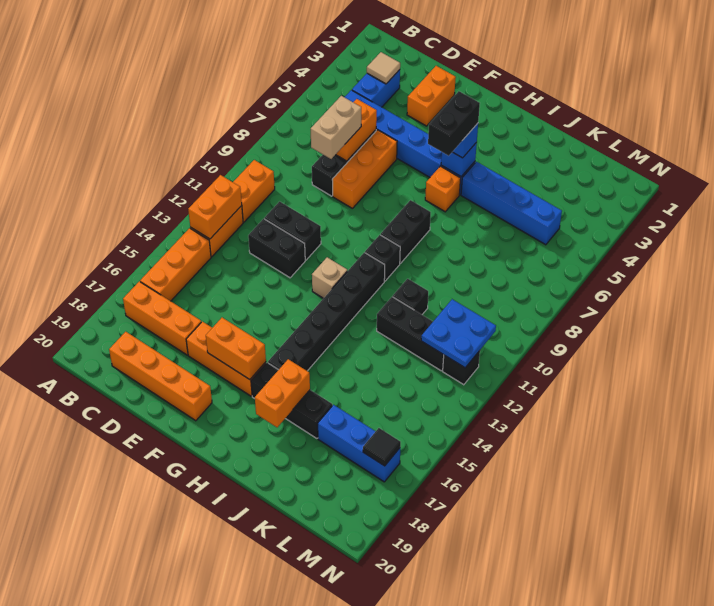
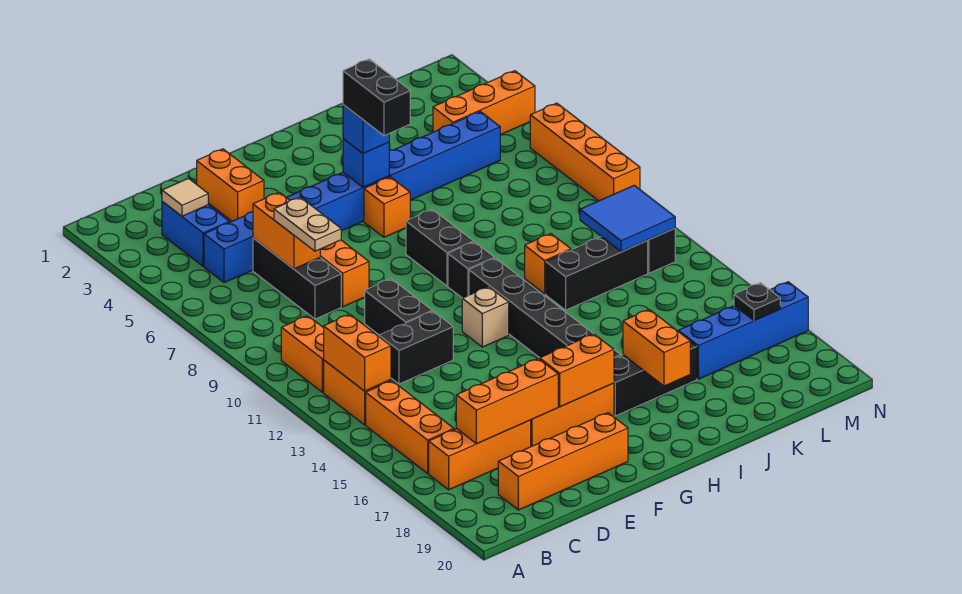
none -> orange 1x3 brick [456,359,558,444]
tan 1x2 brick [311,96,361,159] -> tan 1x2 plate [274,197,341,251]
black 1x2 brick [264,202,321,260] -> black 1x2 brick turned to [365,279,432,335]
black 1x1 brick [393,279,428,314] -> orange 1x1 brick [525,234,571,294]
blue 1x3 brick [318,405,400,482] -> blue 1x4 brick [678,282,808,379]
none -> orange 1x3 brick [433,71,535,135]
blue 2x2 plate [421,299,496,368] -> blue 2x2 tile [580,185,675,252]
black 1x1 tile [363,428,401,466] -> black 1x1 plate [734,283,780,321]
none -> orange 1x4 brick [530,103,640,201]

